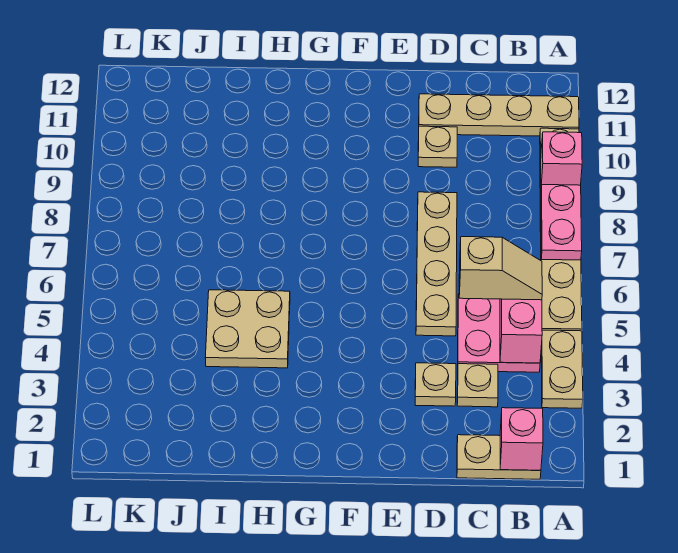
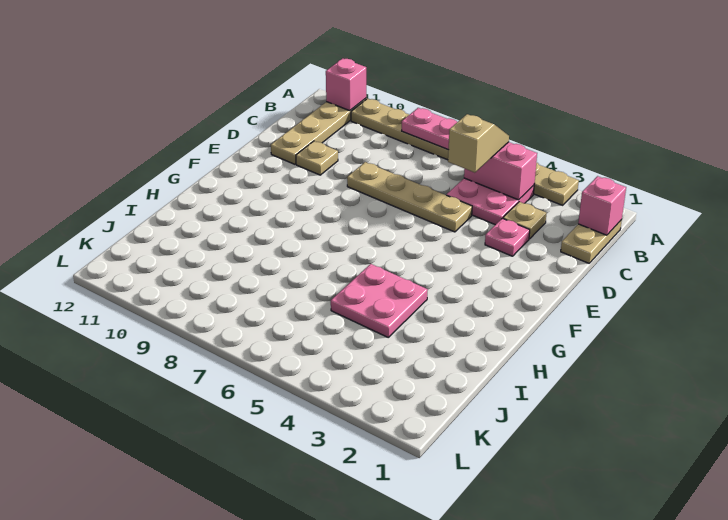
pink 1x1 brick [541,132,582,185] -> pink 1x1 brick moved to [326,58,366,111]
tan 1x1 plate [415,363,456,406] -> pink 1x1 plate [485,218,530,256]
tan 2x2 plate [205,290,290,368] -> pink 2x2 plate [331,264,428,337]

